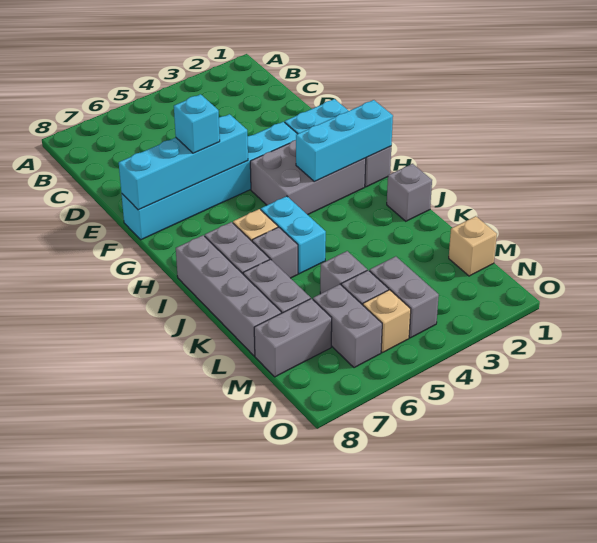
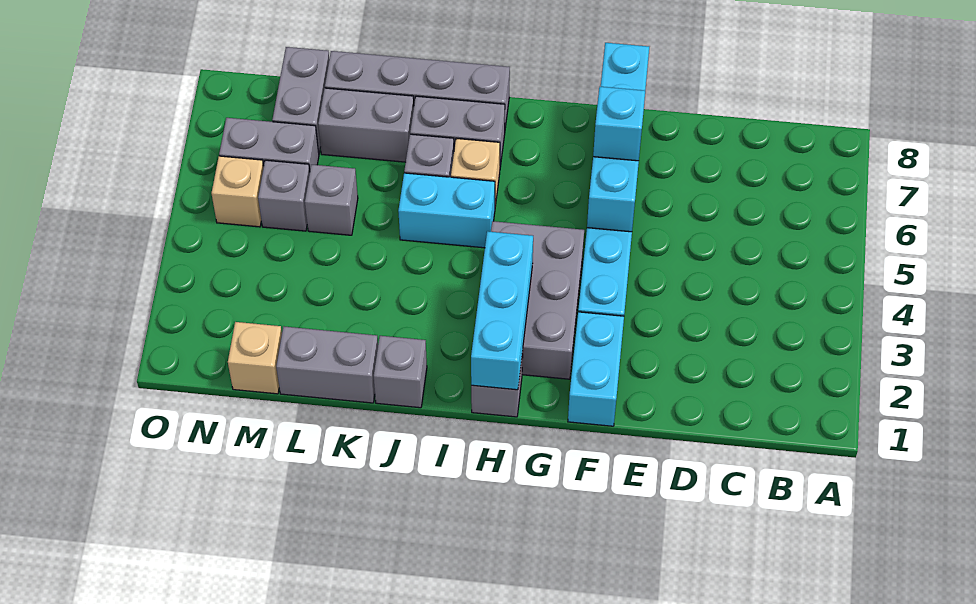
grey 1x2 brick [370,256,439,338] -> grey 1x2 brick moved to [276,326,378,403]

